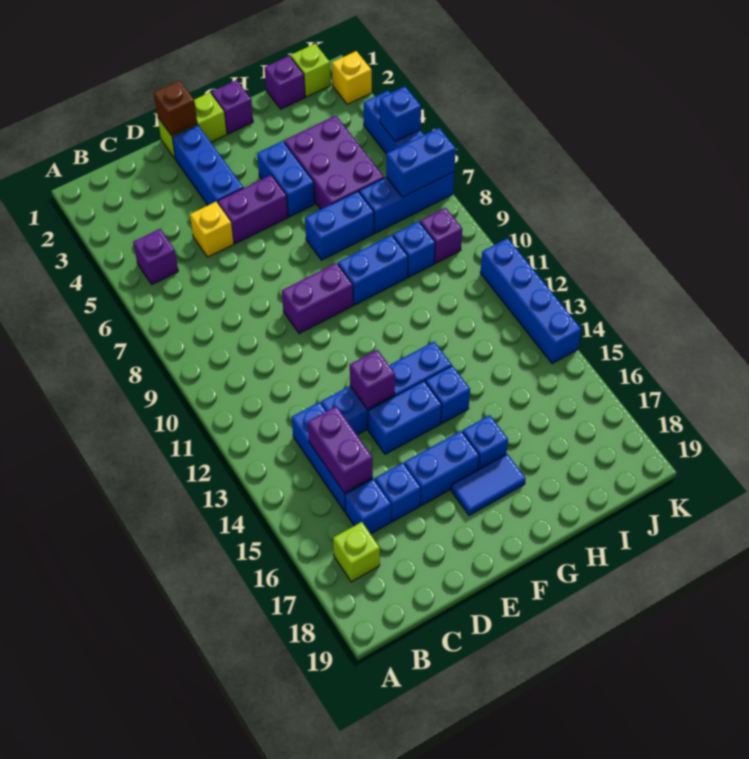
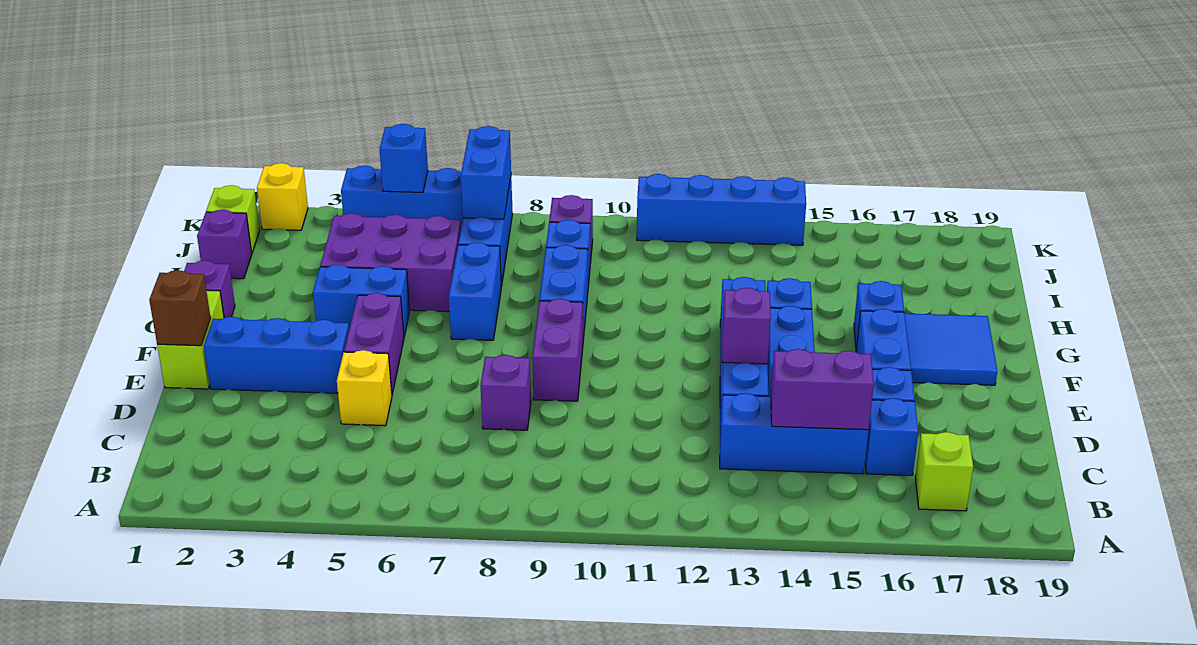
purple 1x1 brick [133,229,178,284] -> purple 1x1 brick moved to [480,355,531,430]
blue 1x2 tile [451,454,526,515] -> blue 2x2 tile [905,314,997,385]

